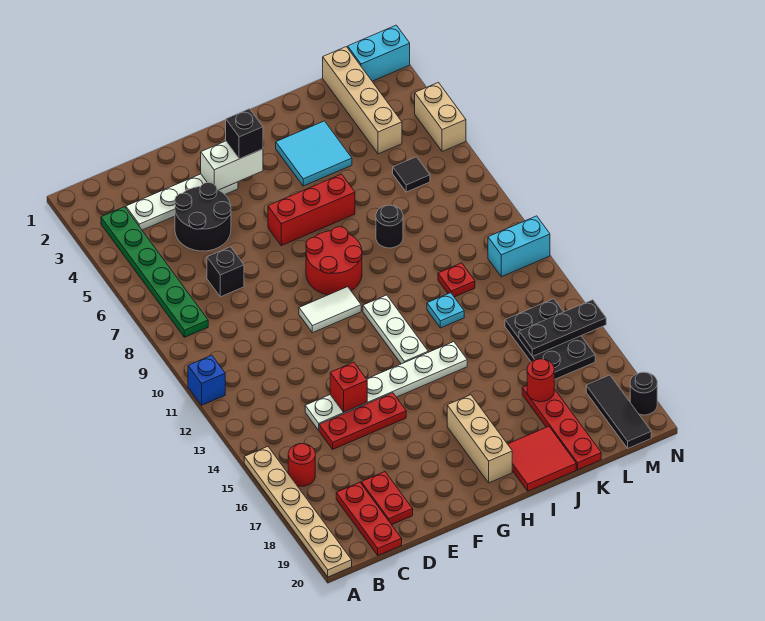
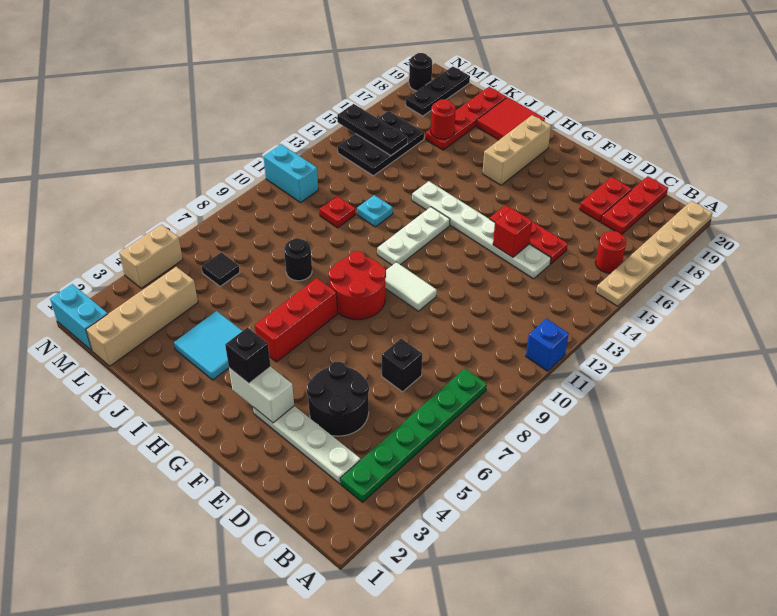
red 1x3 brick [268,174,355,246] -> red 1x3 brick turned to [255,278,337,362]
black 1x3 tile [586,375,651,448] -> black 1x3 plate [406,67,470,116]

